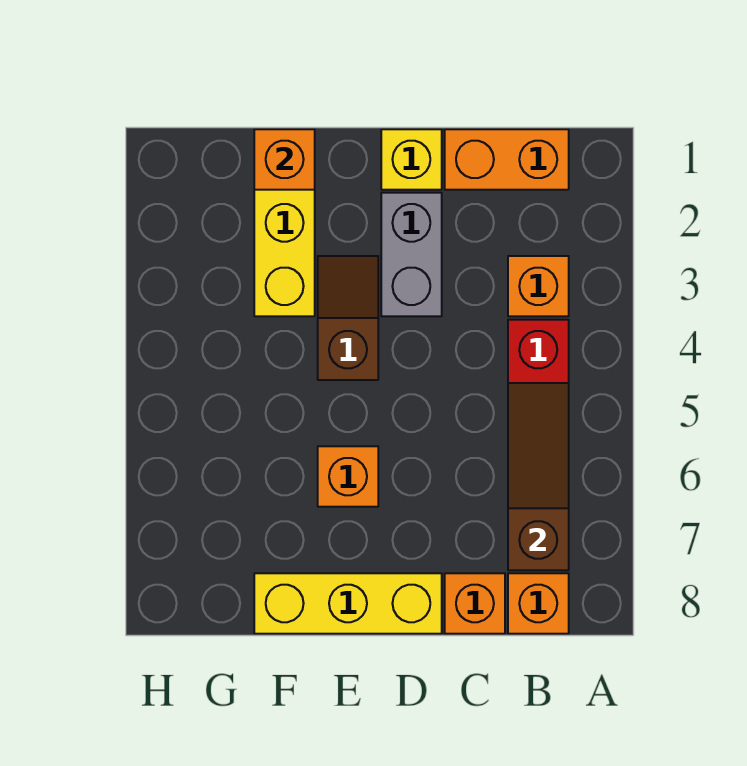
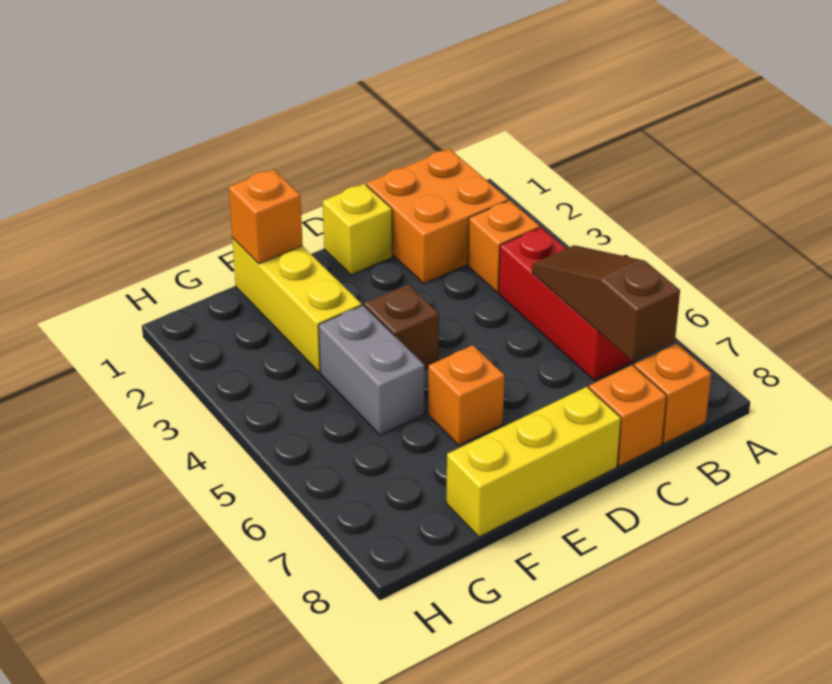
orange 1x2 brick [445,129,569,190] -> orange 2x2 brick [366,149,508,284]
grey 1x2 brick [381,193,442,316] -> grey 1x2 brick moved to [319,305,425,435]

